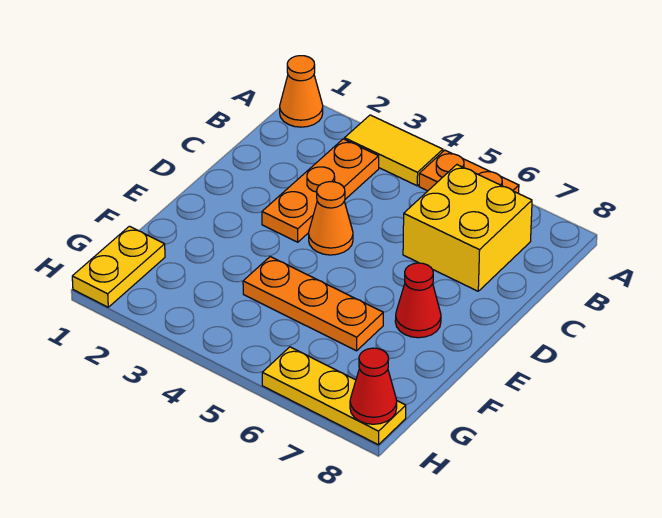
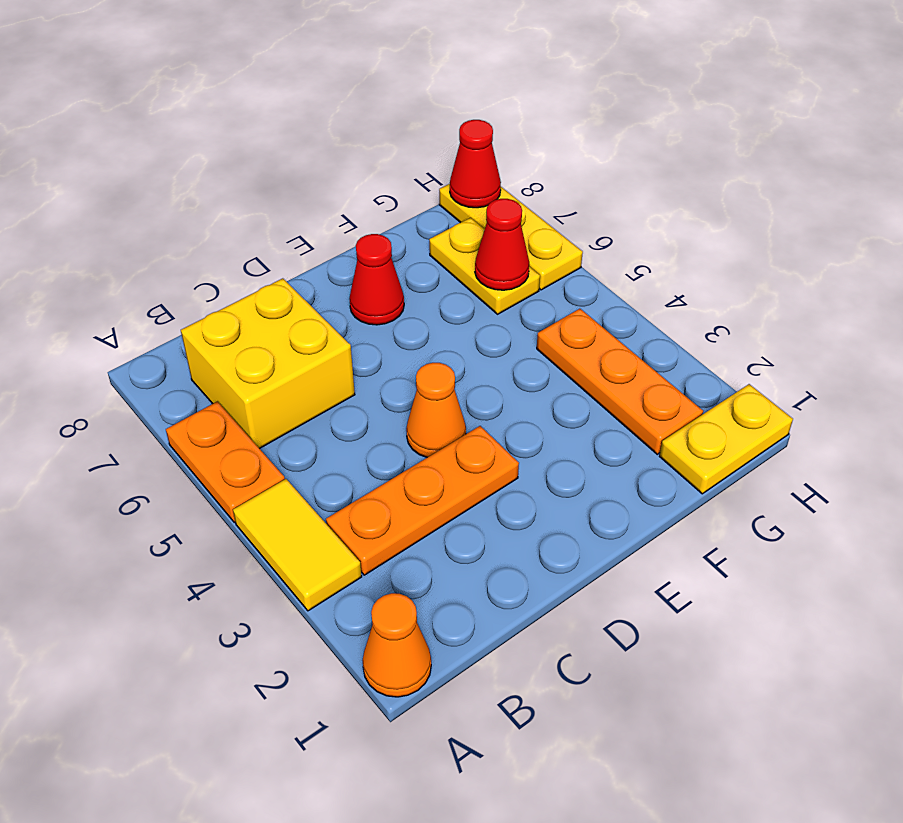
orange 1x3 plate [243,257,383,351] -> orange 1x3 plate moved to [537,309,703,454]
none -> yellow 1x2 plate [429,218,540,314]
none -> red 1x1 cone [475,199,529,290]

